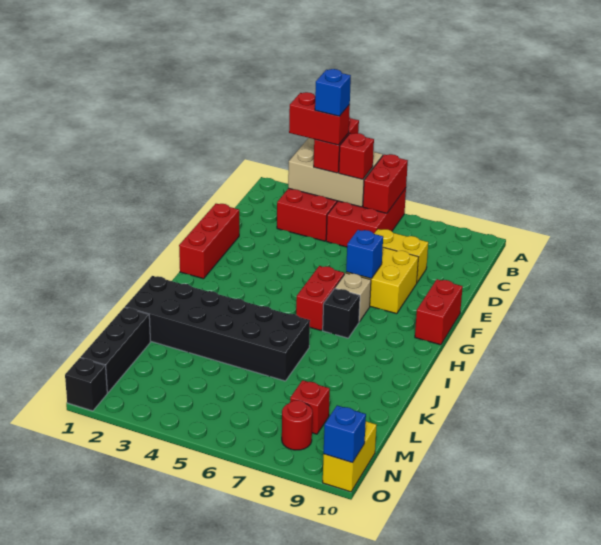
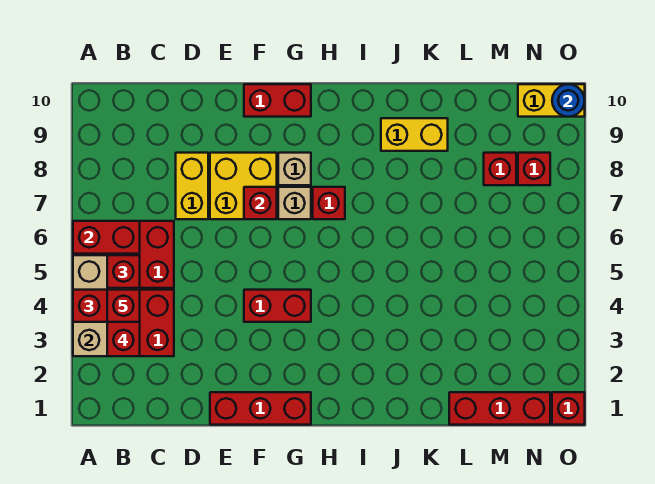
blue 1x1 brick [315,69,351,116] -> red 1x1 brick [107,290,140,322]
blue 1x1 brick [346,230,383,279] -> red 1x1 brick [244,187,277,219]
red 1x2 brick [296,266,344,330] -> red 1x2 brick moved to [244,290,311,322]
none -> tan 1x1 brick [278,153,311,185]
black 1x1 brick [323,288,360,338] -> red 1x1 brick [313,187,345,219]
black 2x6 brick [125,276,310,381] -> none
none -> yellow 1x2 brick [381,118,448,151]
black 1x3 brick [81,307,151,393] -> red 1x3 brick [449,392,550,425]
red 1x1 round brick [282,400,312,450] -> red 1x1 brick [518,153,550,185]
black 1x1 brick [65,358,107,411] -> red 1x1 brick [552,392,585,425]
blue 1x1 brick [324,405,366,463] -> blue 1x1 round brick [552,84,585,117]

